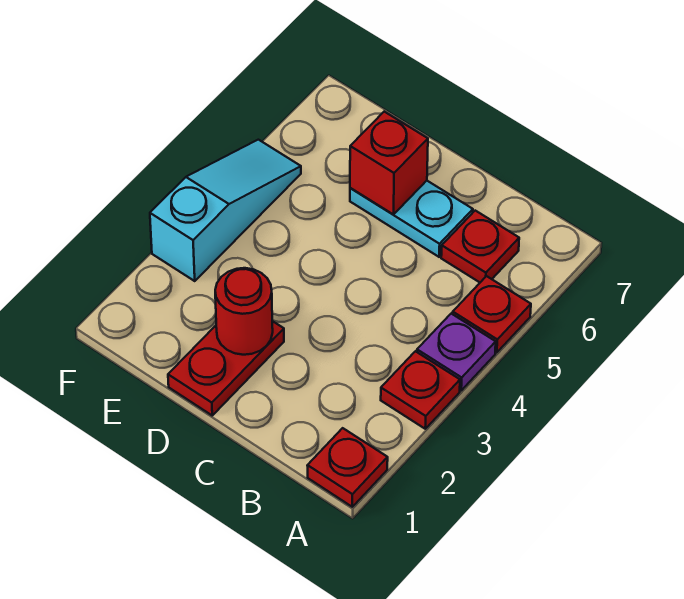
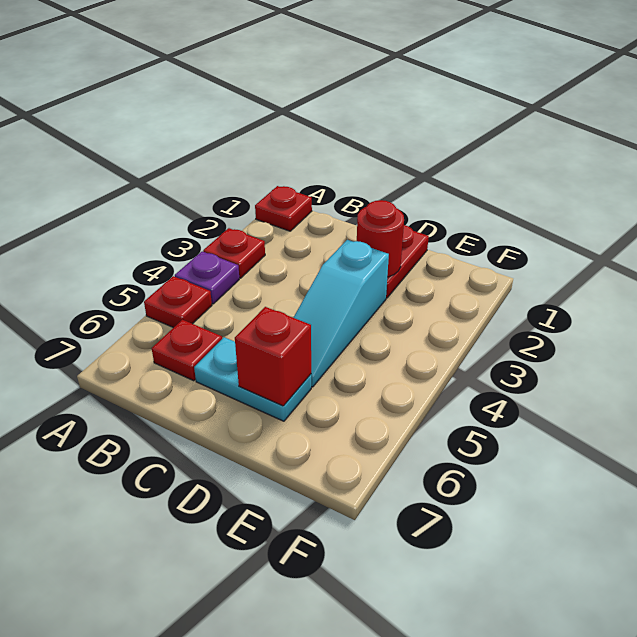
cyan 1x3 slope [150,140,301,281] -> cyan 1x3 slope moved to [293,240,389,387]

